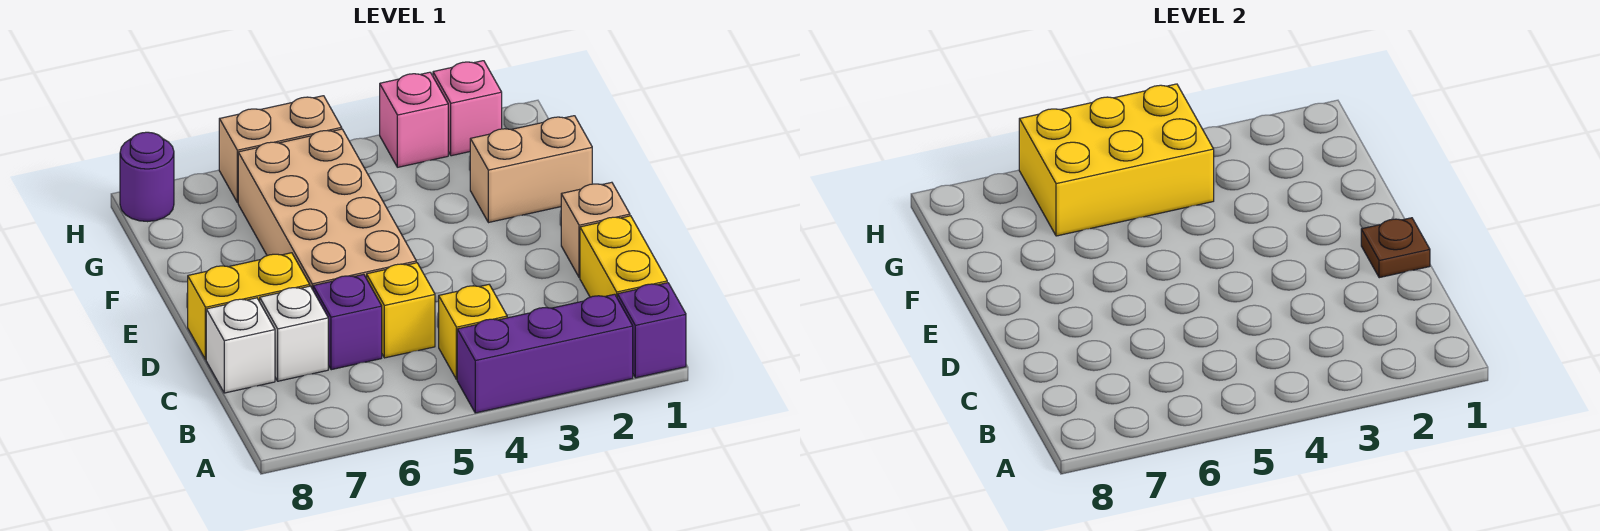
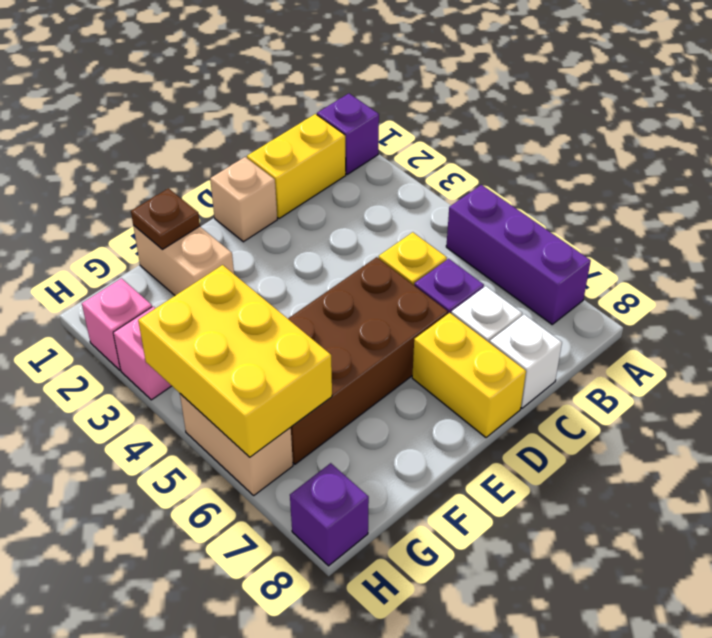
purple 1x3 brick [457,294,633,413] -> purple 1x3 brick moved to [446,185,591,324]
yellow 1x1 brick [439,285,507,380] -> none
brown 1x1 plate [1361,218,1430,278] -> brown 1x1 plate moved to [131,188,200,249]
tan 2x4 brick [238,129,416,290] -> brown 2x4 brick [288,257,448,464]
purple 1x1 round brick [120,132,174,222] -> purple 1x1 brick [290,463,369,566]

